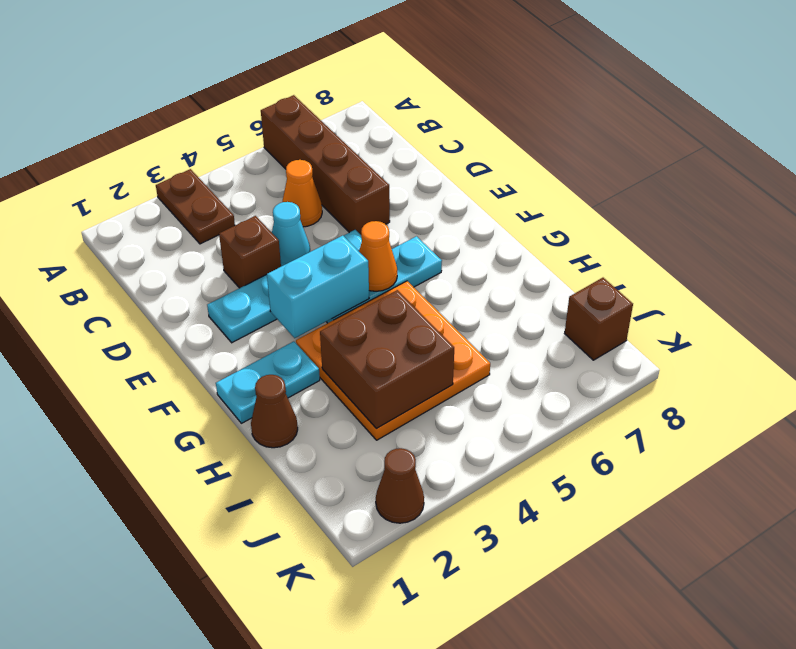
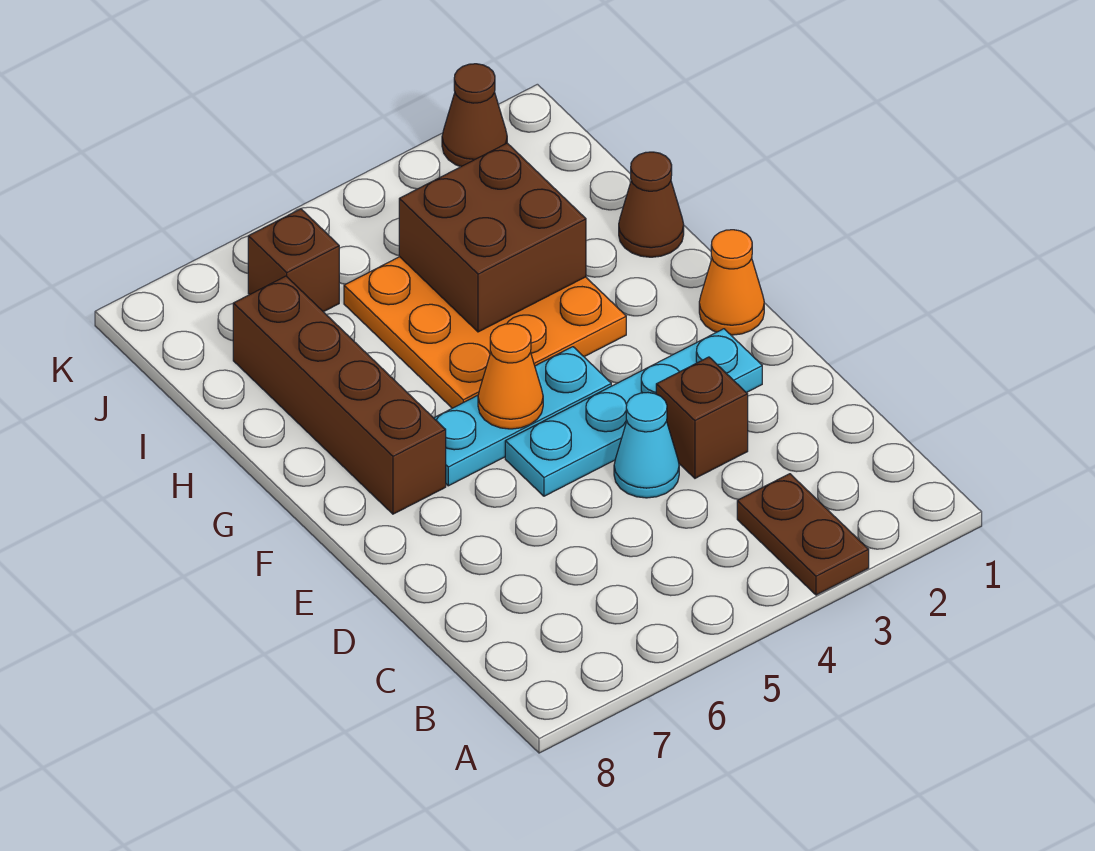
brown 1x4 brick [261,95,390,235] -> brown 1x4 brick moved to [233,276,446,514]
orange 1x1 cone [282,160,322,227] -> orange 1x1 cone moved to [699,230,764,335]
cyan 1x2 brick [267,236,369,338] -> none
cyan 1x2 plate [216,341,320,423] -> none
brown 1x1 brick [565,278,633,360] -> brown 1x1 brick moved to [248,209,339,312]

